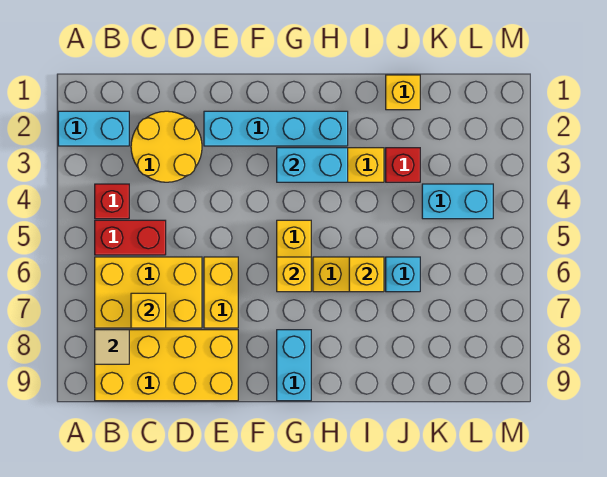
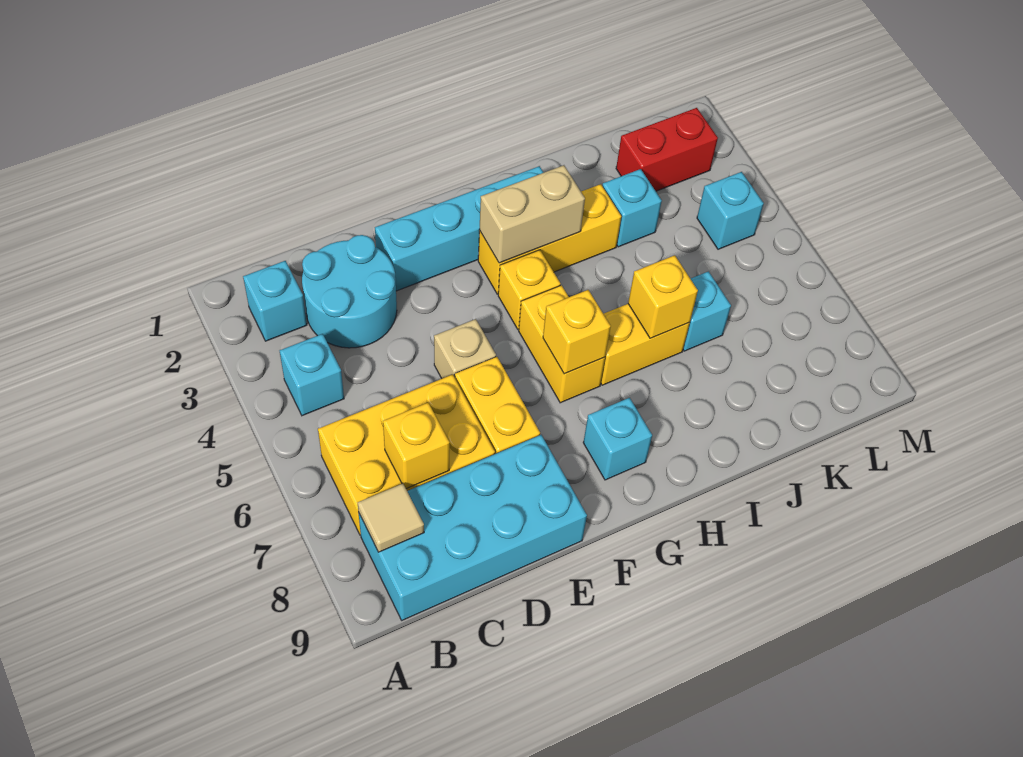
cyan 1x2 brick [58,111,129,146] -> cyan 1x1 brick [243,261,307,341]
red 1x1 brick [95,184,129,219] -> cyan 1x1 brick [280,334,344,416]
red 1x2 brick [95,220,166,255] -> red 1x2 brick moved to [616,108,718,191]
yellow 2x4 brick [95,330,238,401] -> cyan 2x4 brick [358,435,587,620]
yellow 2x2 round brick [131,111,202,182] -> cyan 2x2 round brick [302,235,397,348]
none -> tan 1x1 brick [434,319,496,378]
cyan 1x2 brick [277,148,348,182] -> tan 1x2 brick [479,165,585,263]
cyan 1x2 brick [277,330,311,401] -> cyan 1x1 brick [583,398,652,480]
yellow 1x1 brick [386,75,420,110] -> yellow 1x1 brick moved to [498,250,560,329]
red 1x1 brick [386,148,420,182] -> cyan 1x1 brick [603,169,662,247]
cyan 1x2 brick [422,184,493,219] -> cyan 1x1 brick [697,172,764,249]

